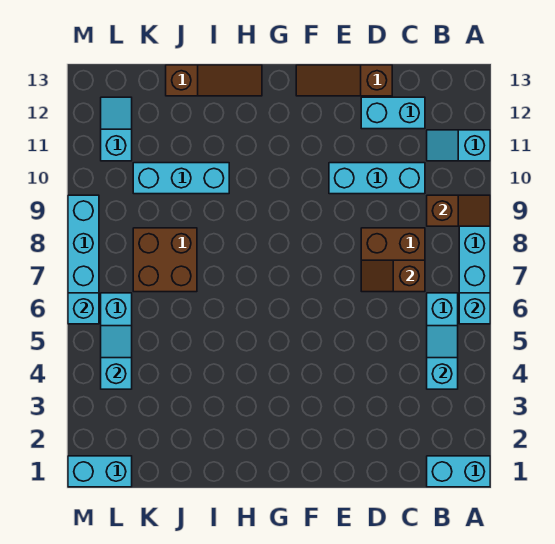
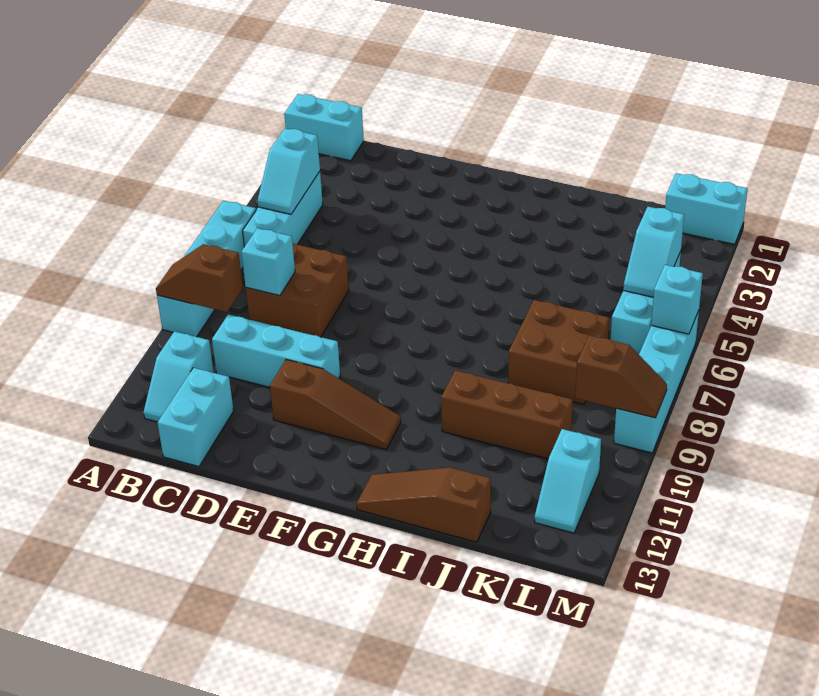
cyan 1x1 brick [459,293,490,324] -> cyan 1x1 brick moved to [241,228,295,296]
cyan 1x2 slope [427,130,490,161] -> cyan 1x2 slope turned to [144,331,214,422]
brown 1x2 slope [361,260,425,292] -> brown 1x2 slope moved to [575,335,667,418]
cyan 1x2 brick [361,97,425,129] -> cyan 1x2 brick turned to [158,368,234,467]
brown 1x3 slope [296,65,392,96] -> brown 1x3 slope moved to [270,360,401,449]
cyan 1x3 brick [133,163,229,194] -> brown 1x3 brick [441,370,573,459]

